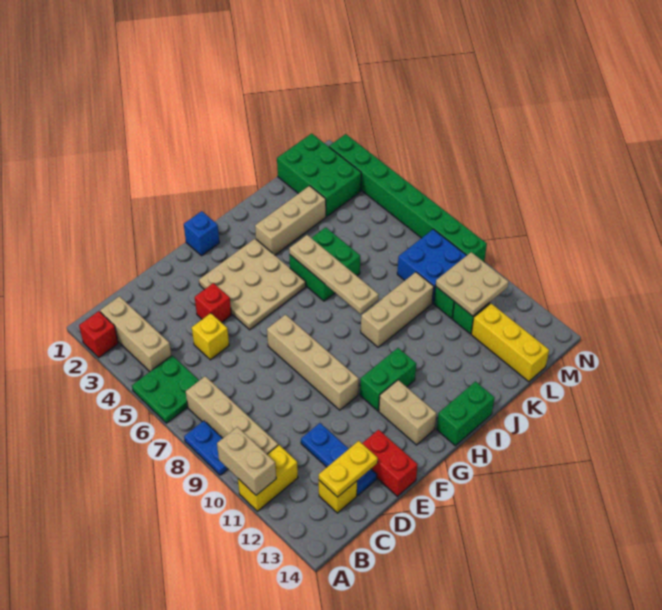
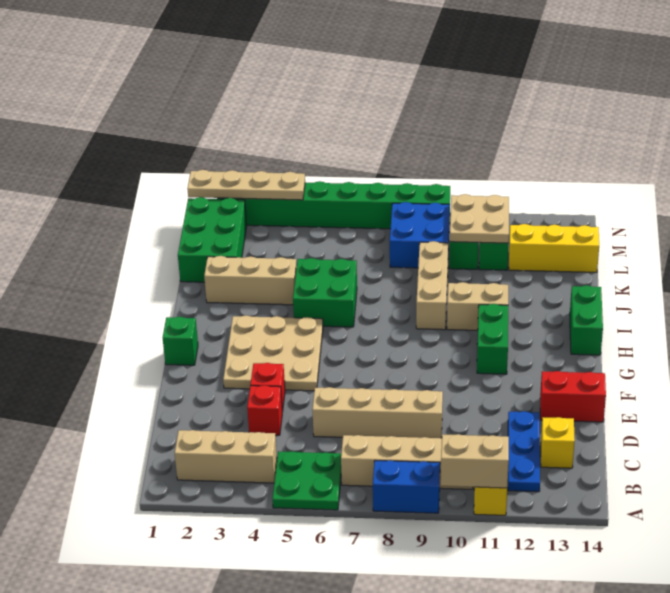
red 1x1 brick [79,311,118,358] -> red 1x1 brick moved to [247,385,282,435]
blue 1x2 plate [184,421,228,475] -> blue 1x2 brick [373,460,440,513]
yellow 1x2 plate [319,441,378,497] -> none
yellow 1x1 brick [192,313,229,360] -> none
blue 1x3 plate [301,423,377,495] -> blue 1x3 plate turned to [508,411,540,492]
tan 1x4 brick [267,315,359,410] -> tan 1x4 brick moved to [312,387,443,438]
blue 1x1 brick [184,211,219,256] -> green 1x1 brick [163,317,198,365]
tan 1x2 brick [379,380,437,445] -> tan 1x2 brick moved to [447,282,508,330]
tan 1x3 brick [255,186,326,255] -> tan 1x3 brick turned to [204,256,297,305]
tan 1x4 plate [289,235,379,314] -> tan 1x4 plate moved to [187,170,305,200]
green 2x3 brick [277,133,361,216] -> green 2x3 brick turned to [178,197,247,282]

